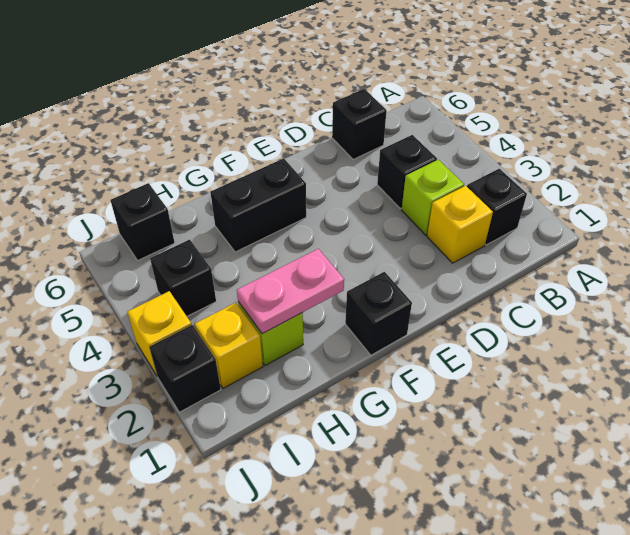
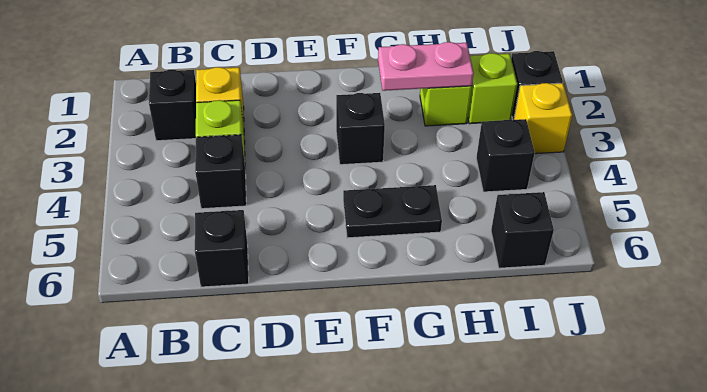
black 1x1 brick [345,272,412,355] -> black 1x1 brick moved to [336,93,385,165]
black 1x2 brick [210,158,306,252] -> black 1x2 plate [343,185,442,238]
yellow 1x1 brick [195,303,263,388] -> lime 1x1 brick [468,53,517,124]

